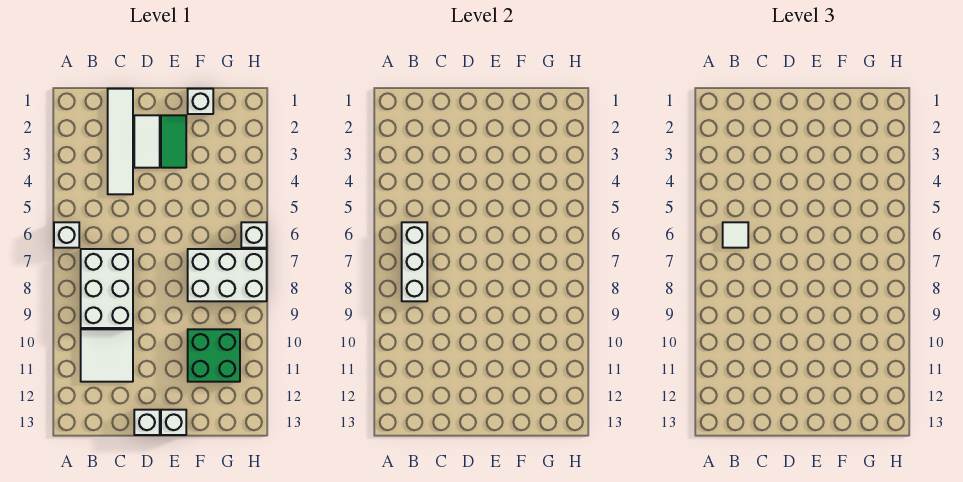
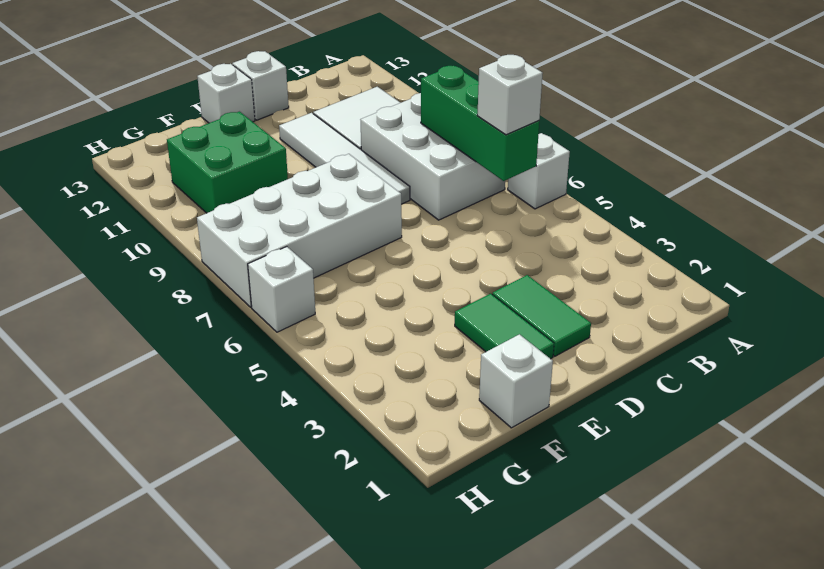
white 1x3 brick [402,222,427,301] -> green 1x3 brick [421,66,539,181]
white 1x1 tile [723,222,748,248] -> white 1x1 brick [477,55,543,135]
white 1x4 tile [108,89,133,194] -> white 1x4 tile moved to [279,113,410,204]
white 1x2 tile [134,115,160,168] -> green 1x2 tile [492,275,591,356]
white 2x3 brick [188,249,267,301] -> white 2x4 brick [197,154,402,307]

